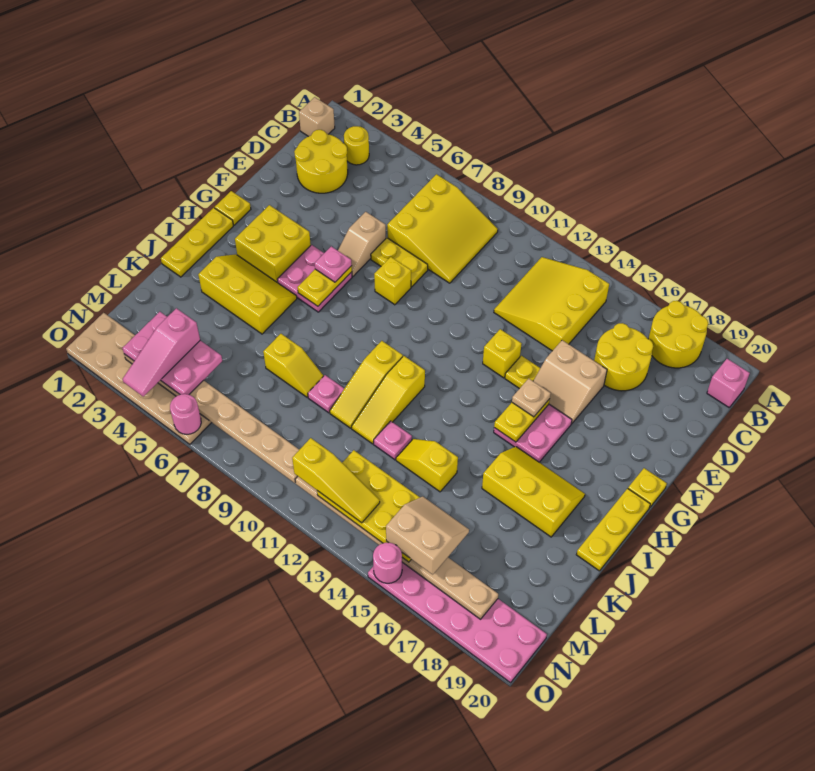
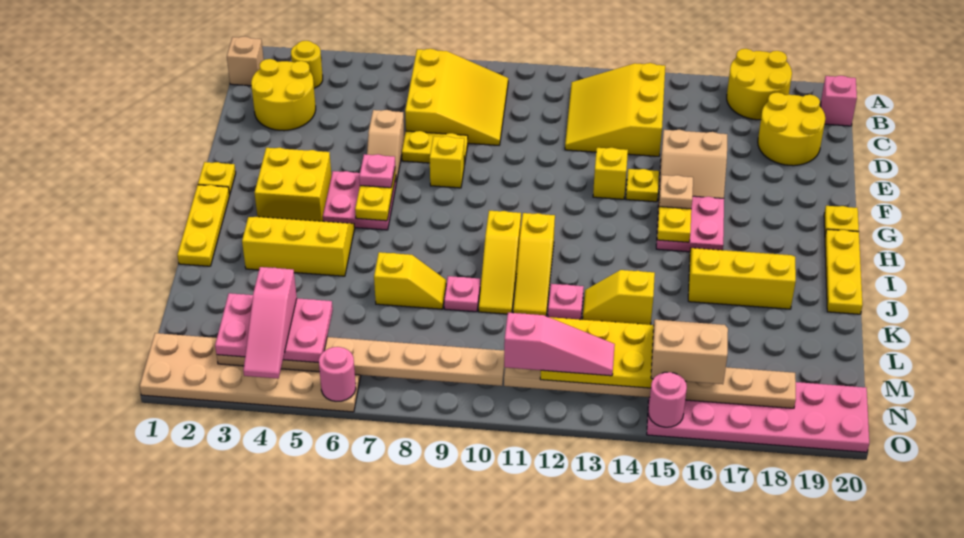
yellow 2x2 round brick [594,323,653,391] -> yellow 2x2 round brick moved to [758,93,825,166]
yellow 1x3 slope [292,438,380,523] -> pink 1x3 slope [504,313,615,376]

